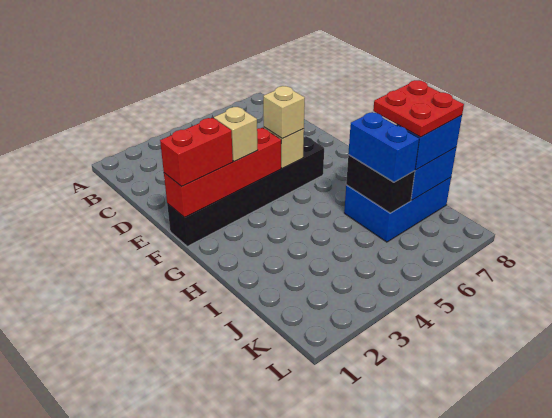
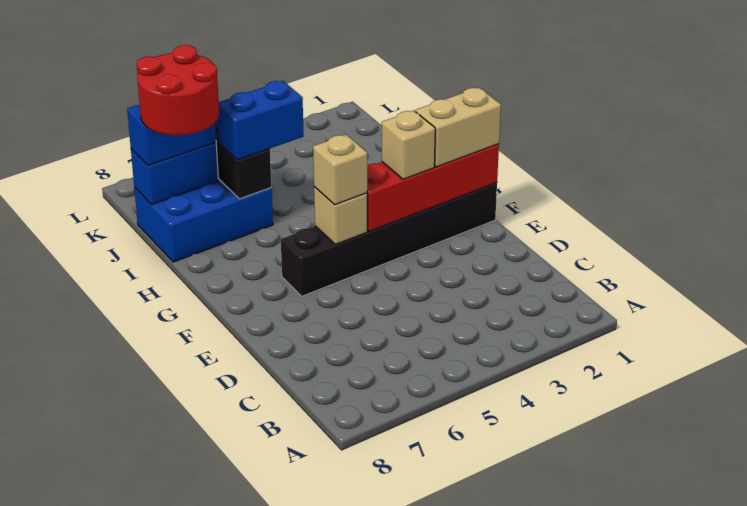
red 1x2 brick [160,118,233,187] -> tan 1x2 brick [415,87,501,167]
blue 1x2 brick [348,112,419,182] -> blue 1x2 brick turned to [217,81,304,160]
red 2x2 plate [373,80,464,137] -> red 2x2 round brick [137,45,219,136]

